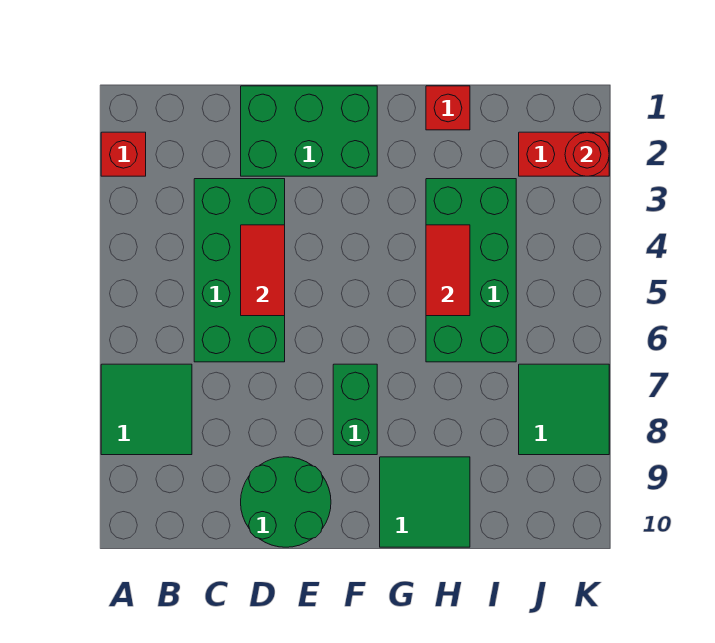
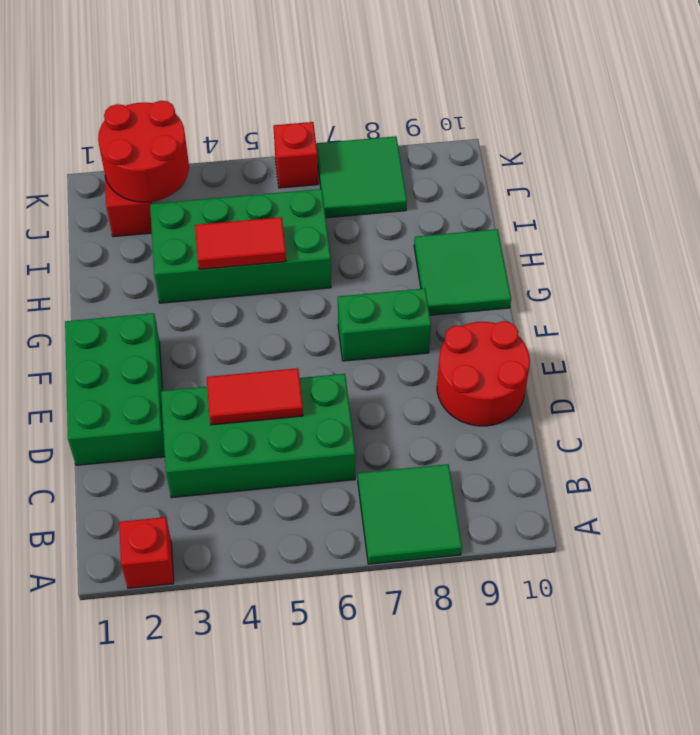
green 2x2 round brick [241,457,331,547] -> red 2x2 round brick [437,321,530,426]
red 1x1 brick [426,86,470,130] -> red 1x1 brick moved to [273,122,318,188]
red 1x1 round brick [565,132,609,176] -> red 2x2 round brick [98,101,189,202]

